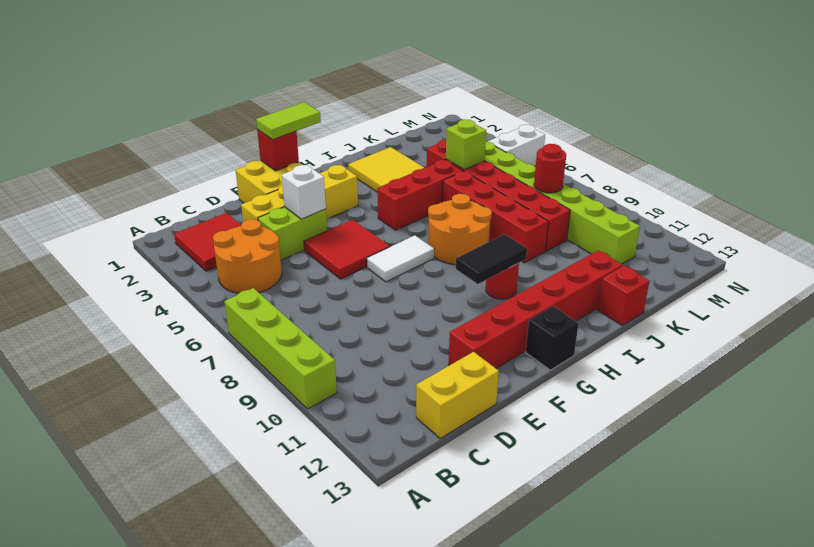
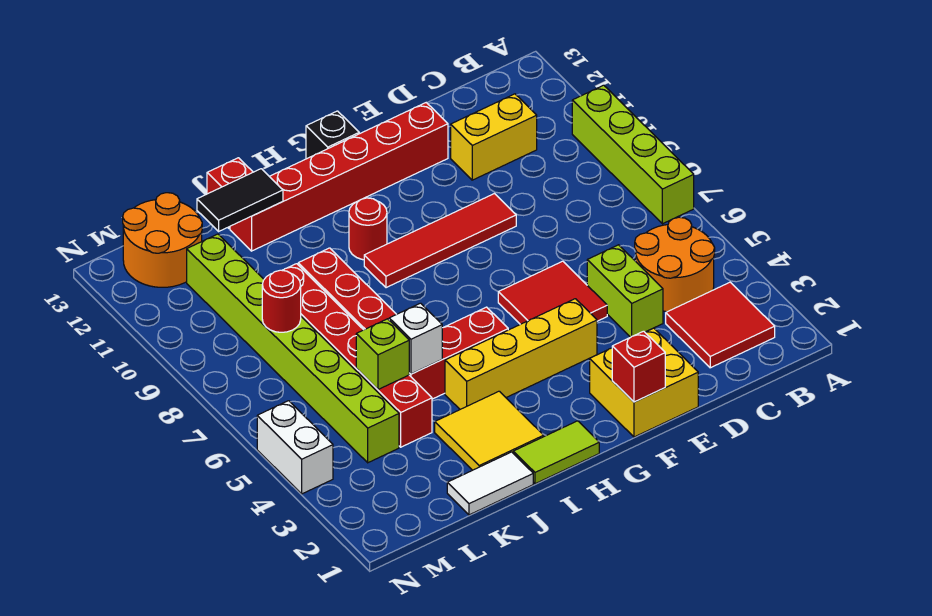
yellow 1x2 brick [416,352,499,438] -> yellow 1x2 brick moved to [451,94,537,180]
yellow 1x4 brick [241,165,358,222] -> yellow 1x4 brick moved to [445,299,597,409]
lime 1x2 brick [258,207,327,260] -> lime 1x2 brick turned to [587,245,663,337]
white 1x1 brick [282,165,326,219] -> white 1x1 brick moved to [389,303,442,374]
none -> red 1x4 tile [364,194,516,288]
lime 1x2 tile [256,102,321,140] -> lime 1x2 tile moved to [513,421,599,484]
white 1x2 tile [367,235,434,282] -> white 1x2 tile moved to [447,452,533,515]
black 1x2 tile [456,234,527,284] -> black 1x2 tile moved to [197,169,283,231]
orange 2x2 round brick [428,194,492,265] -> orange 2x2 round brick moved to [123,193,202,287]
white 1x2 brick [488,124,545,166] -> white 1x2 brick turned to [257,401,333,494]

